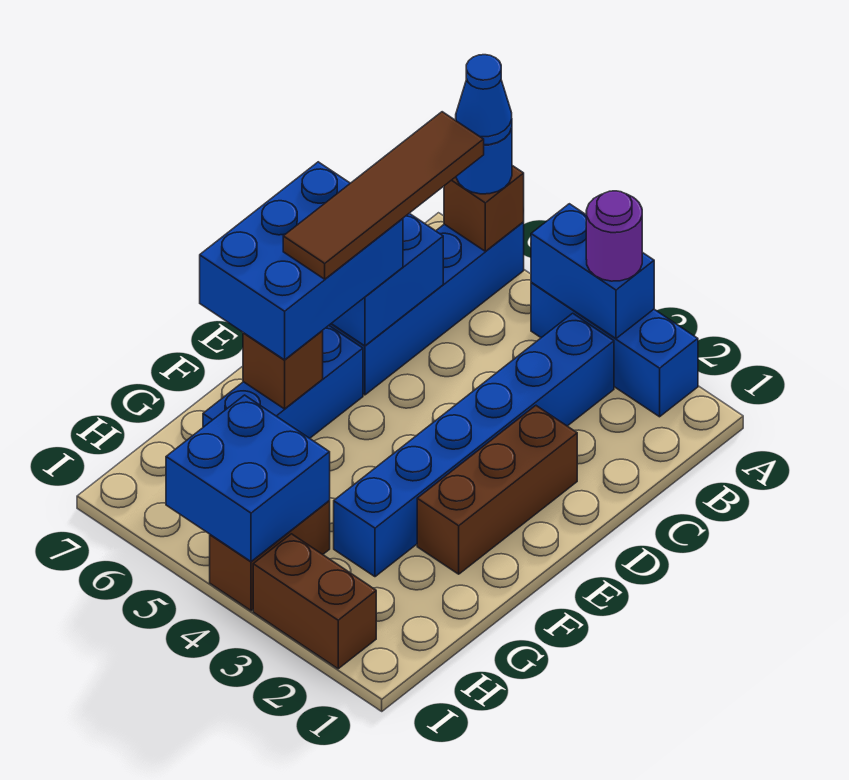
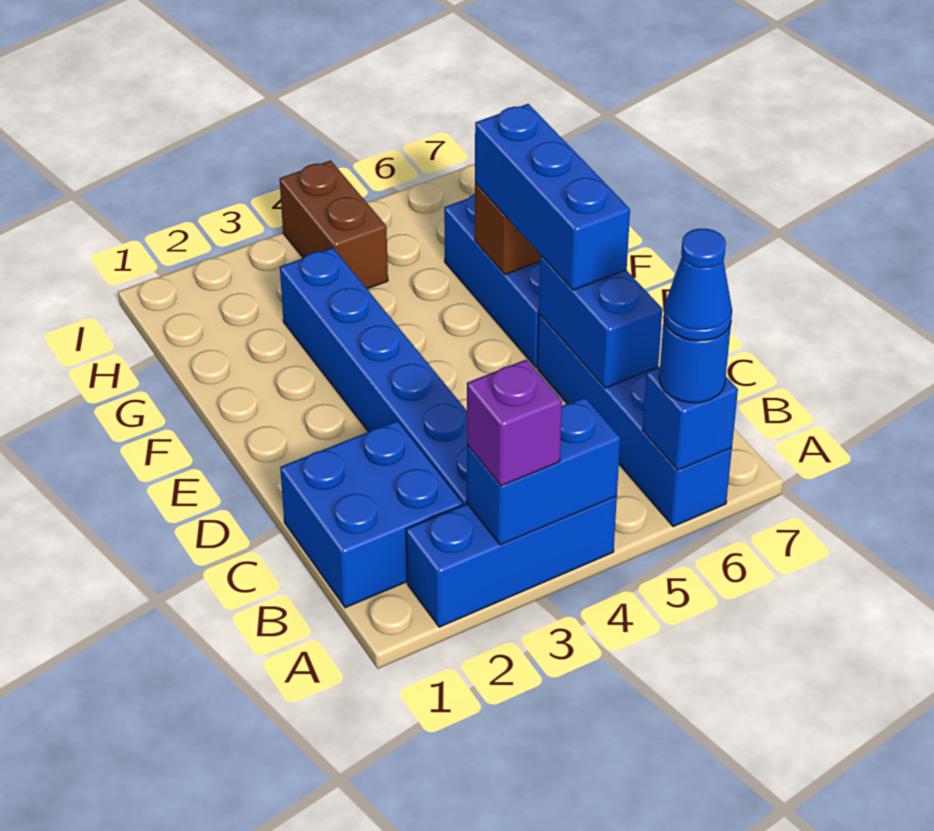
purple 1x1 round brick [586,191,642,281] -> purple 1x1 brick [467,359,562,486]
brown 1x1 brick [444,166,524,251] -> blue 1x1 brick [643,367,738,470]
brown 1x4 tile [283,112,484,279] -> none
brown 1x3 brick [417,406,577,574] -> none
blue 2x3 brick [200,162,403,360] -> blue 1x3 brick [475,104,630,290]
blue 2x2 brick [166,395,330,562] -> blue 2x2 brick moved to [280,421,462,608]
brown 1x2 brick [253,534,376,669] -> none

